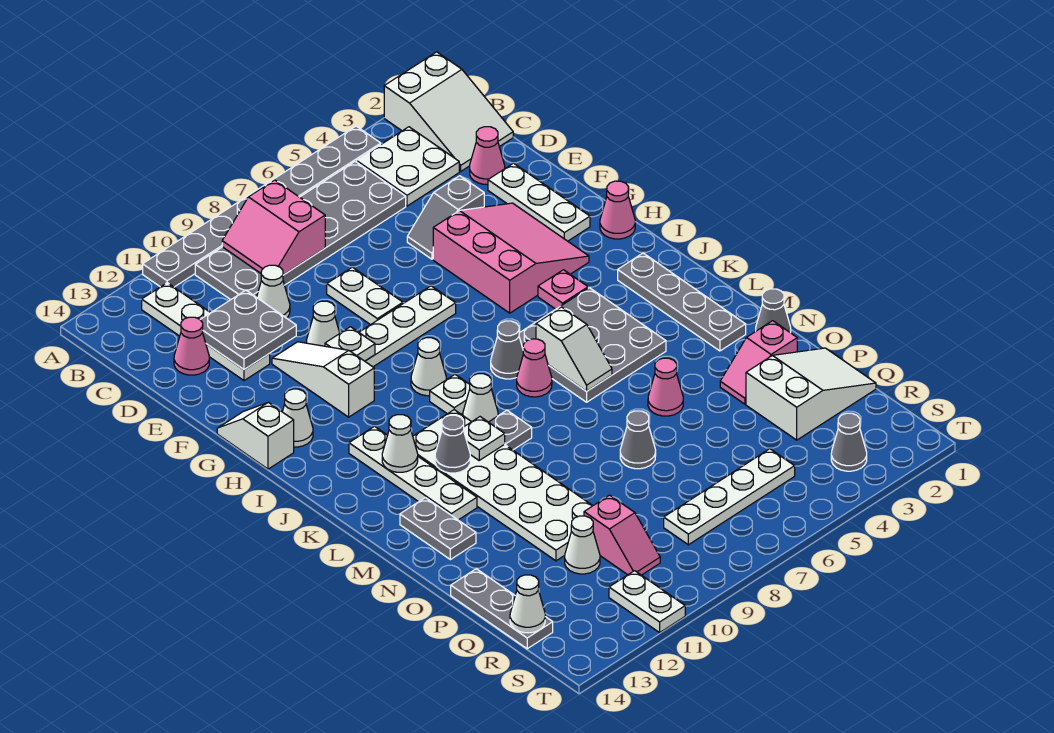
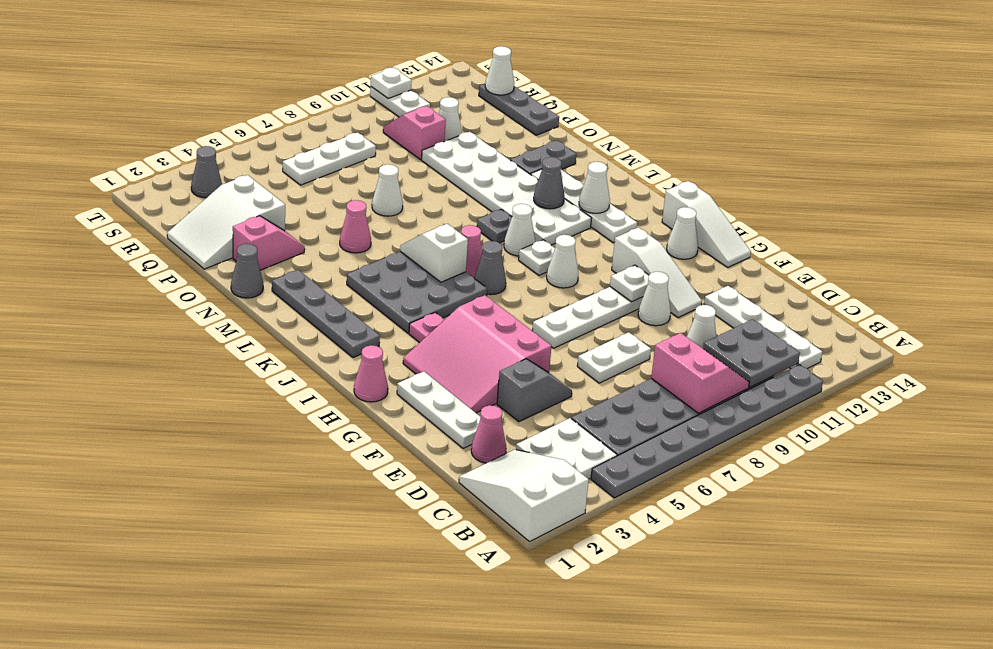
grey 2x2 plate [200,290,296,370] -> grey 2x2 plate moved to [703,319,800,387]
pink 1x1 cone [174,317,209,375] -> none
white 1x2 plate [327,267,403,325] -> white 1x2 plate turned to [577,332,651,383]
white 1x2 slope [217,402,294,469] -> white 1x3 slope [662,181,751,267]
white 1x1 plate [464,417,505,460] -> white 1x1 plate moved to [371,68,412,98]
grey 1x2 plate [400,498,476,560] -> grey 1x2 plate turned to [511,141,576,175]
grey 1x1 cone [620,411,656,469] -> white 1x1 cone [372,164,403,216]
white 1x4 plate [664,449,795,545] -> white 1x3 plate [283,132,376,185]

